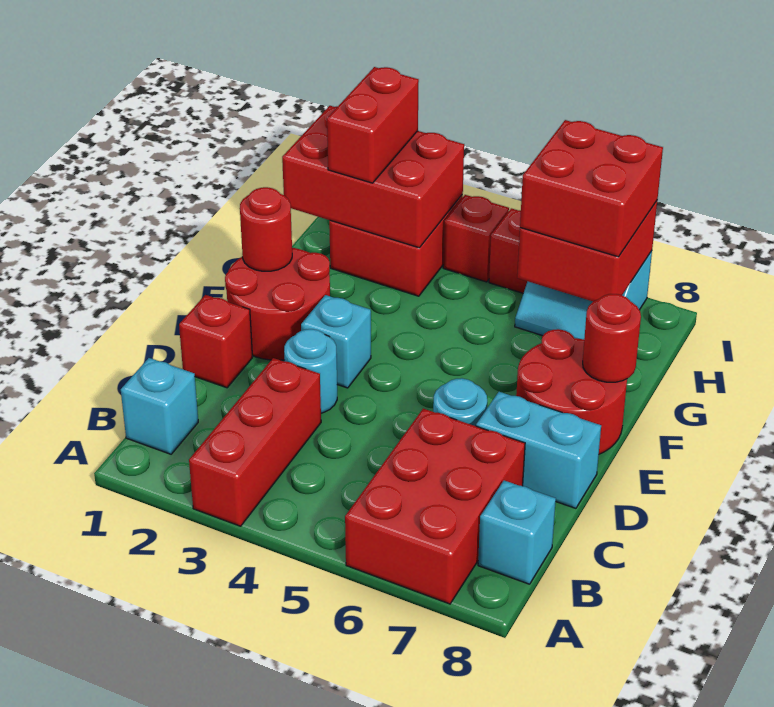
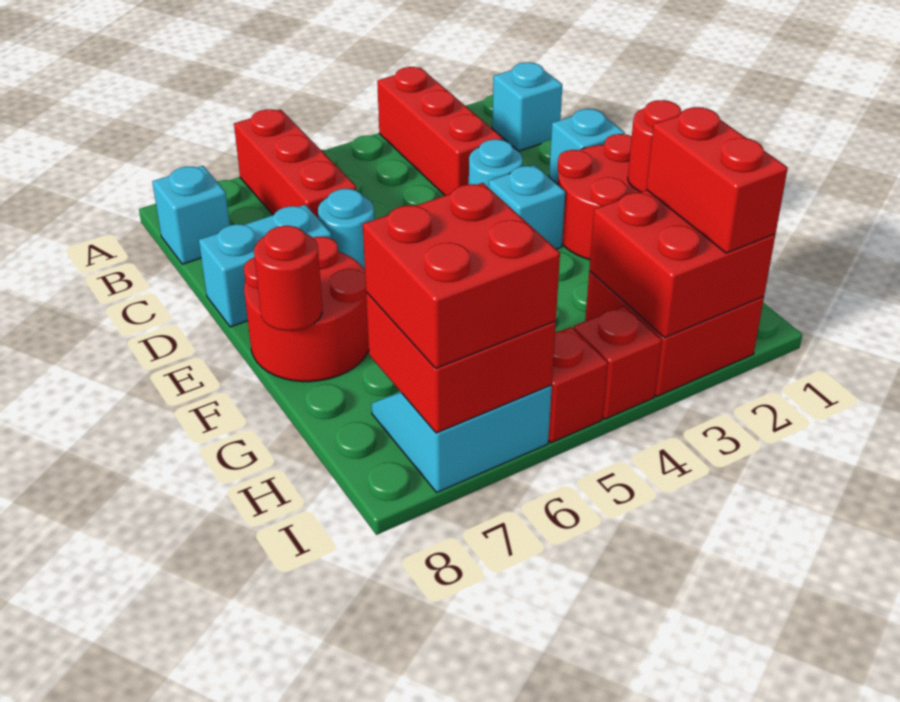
red 2x3 brick [345,409,525,604] -> red 1x3 brick [234,109,356,218]
red 1x1 brick [179,295,253,388] -> cyan 1x1 brick [549,109,625,184]
red 2x3 brick [282,106,464,248] -> red 2x2 brick [589,190,775,338]

